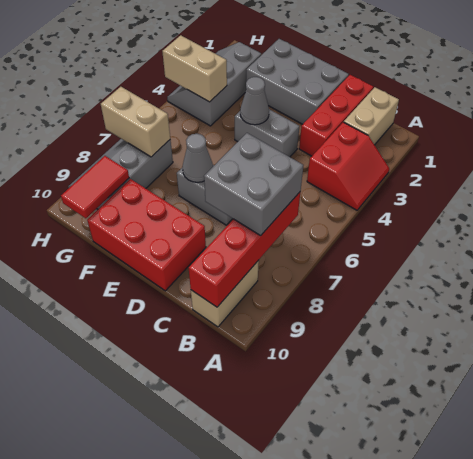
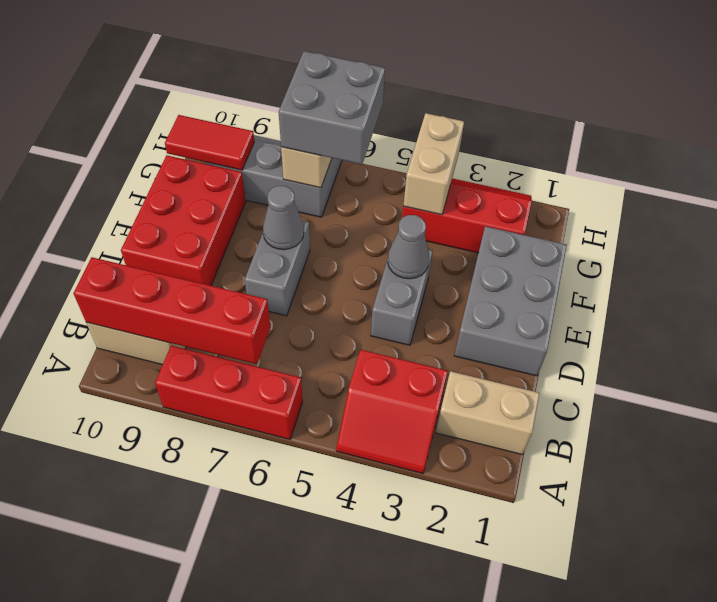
grey 2x2 brick [204,133,303,235] -> grey 2x2 brick moved to [279,51,385,164]
red 1x3 brick [299,75,373,156] -> red 1x3 brick moved to [155,345,303,439]
grey 2x3 slope [167,42,261,126] -> red 2x3 slope [402,178,532,253]

